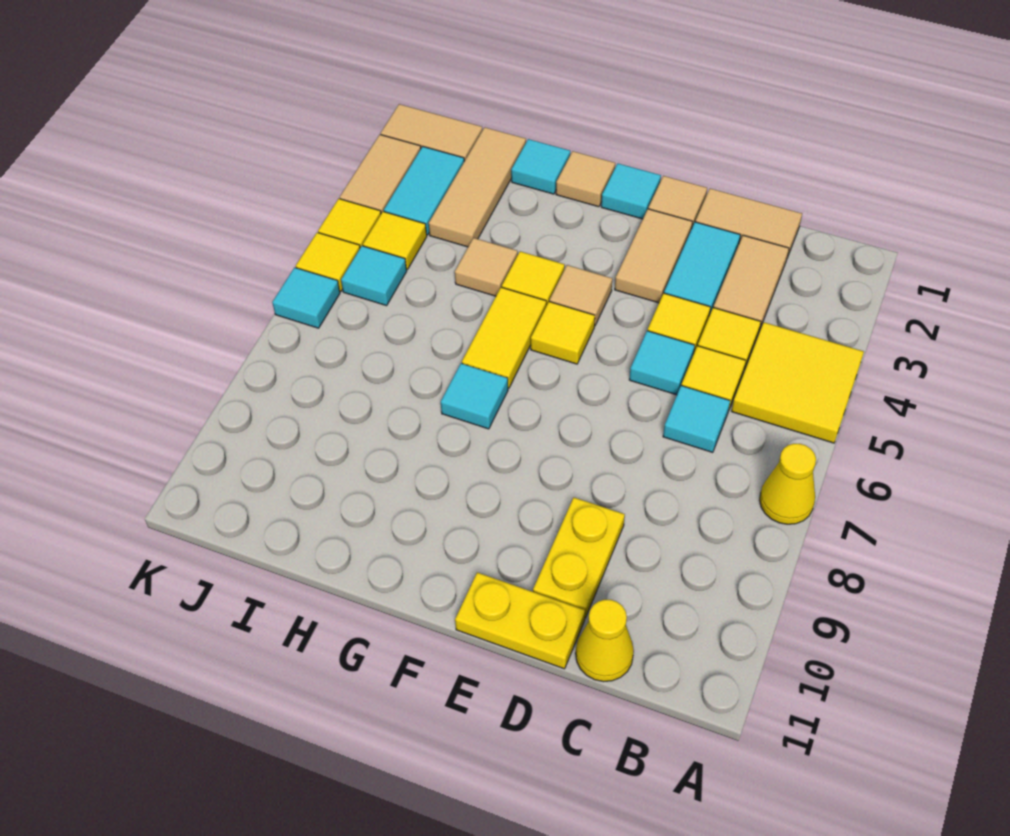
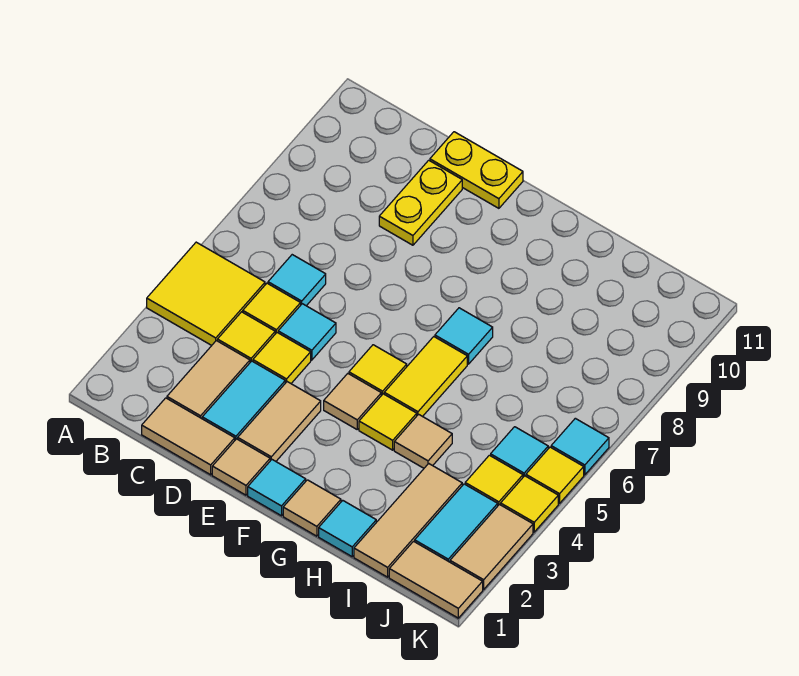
yellow 1x1 cone [760,444,816,524] -> none
yellow 1x1 cone [576,600,634,682] -> none

